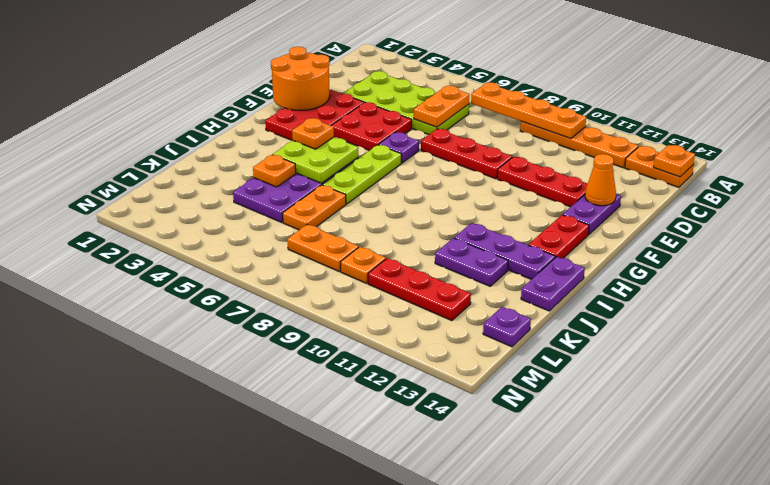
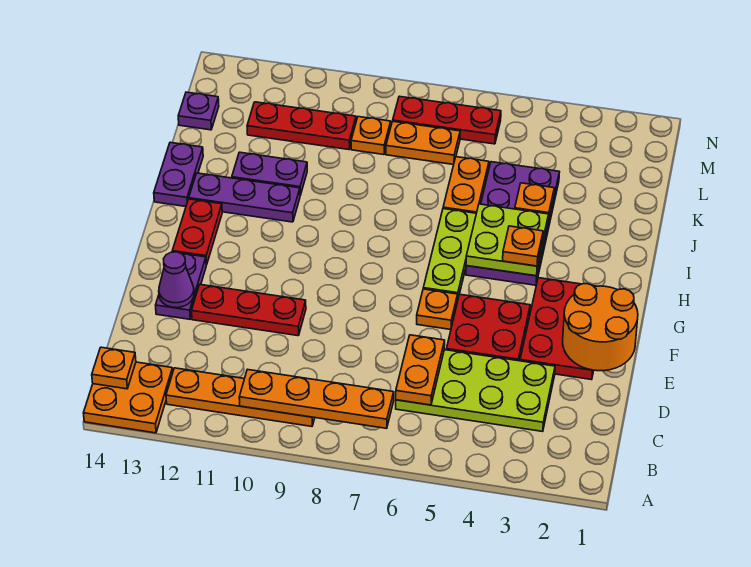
orange 1x2 plate [625,146,694,187] -> orange 2x2 plate [83,362,173,433]
red 1x3 plate [421,129,512,179] -> red 1x3 plate moved to [393,96,501,144]
orange 1x1 cone [585,154,616,206] -> purple 1x1 cone [159,252,194,308]
purple 1x1 plate [379,132,419,163] -> orange 1x1 plate [417,289,458,330]

